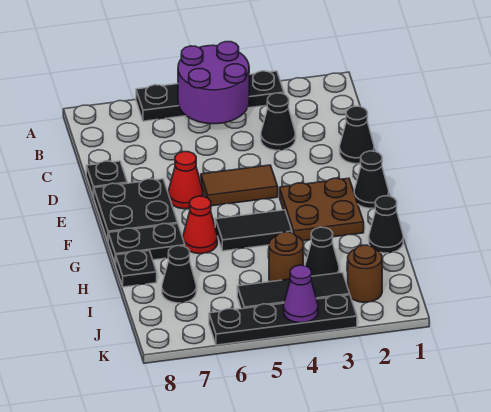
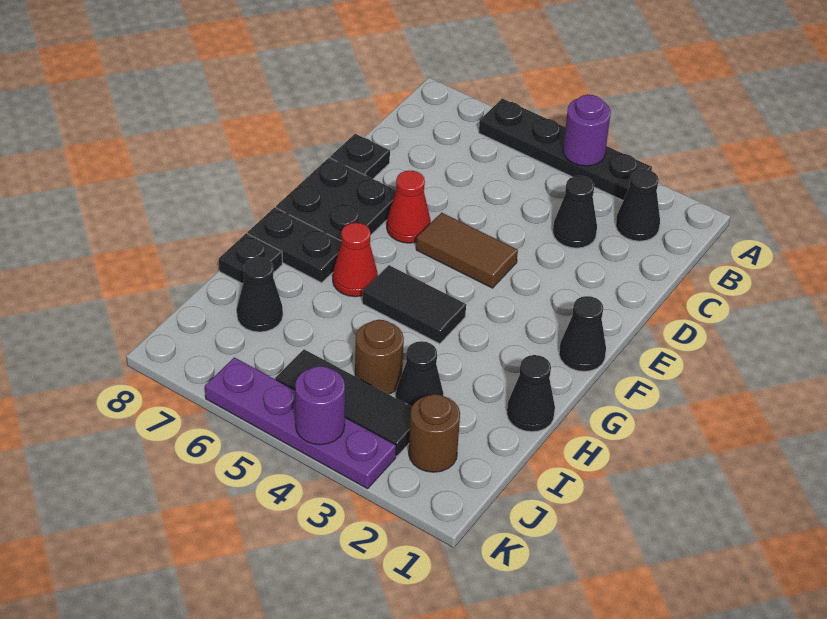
purple 2x2 round brick [178,42,249,124] -> purple 1x1 round brick [563,95,611,166]
black 1x1 cone [340,106,374,164] -> black 1x1 cone moved to [616,169,660,241]
brown 2x2 plate [280,178,364,241] -> none
black 1x4 plate [209,295,357,345] -> purple 1x4 plate [205,357,396,489]
purple 1x1 cone [284,265,318,323] -> purple 1x1 round brick [295,366,345,445]

